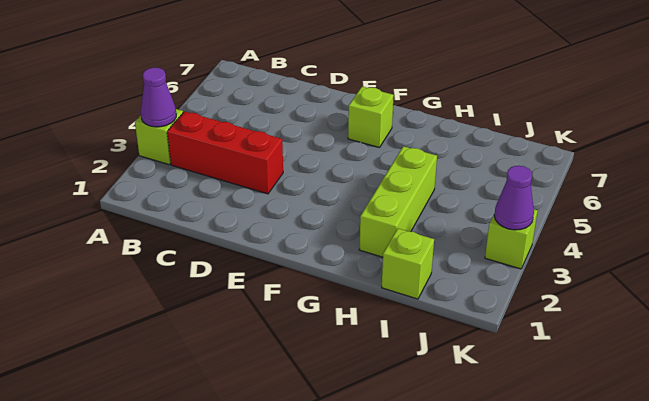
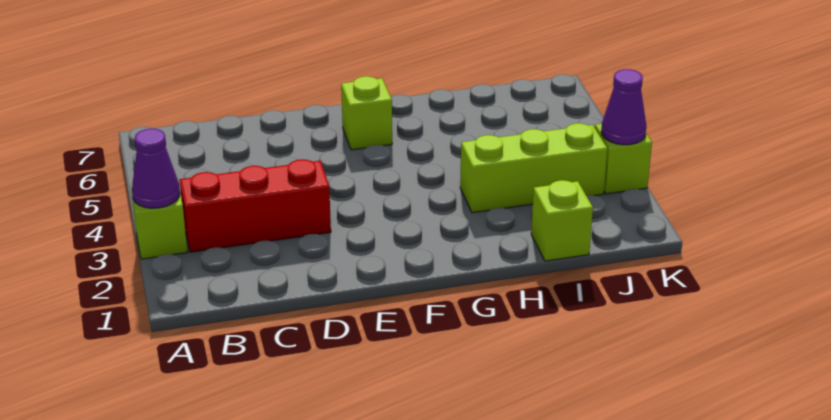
lime 1x3 brick [359,146,437,257] -> lime 1x3 brick turned to [460,123,607,213]

